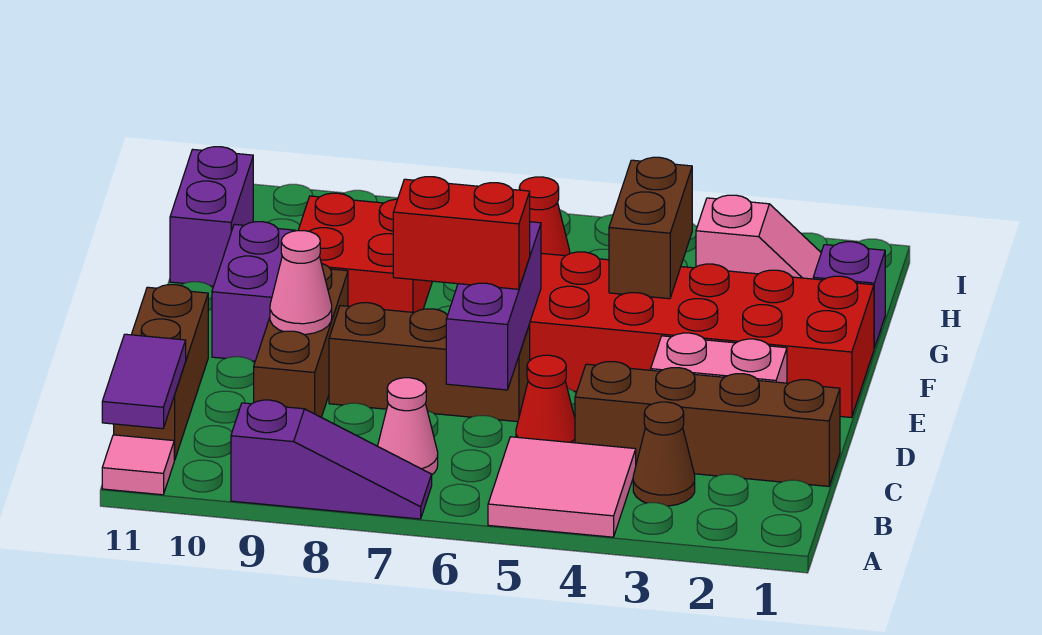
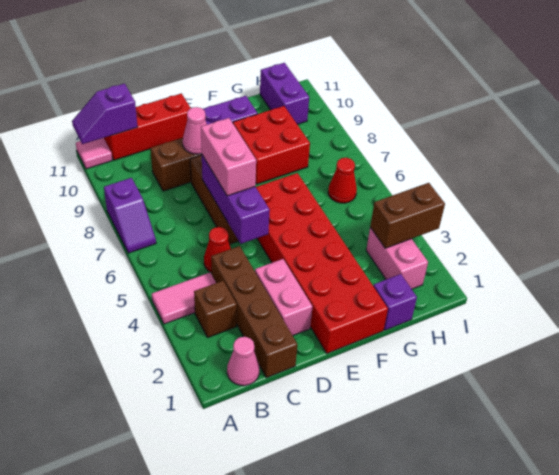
pink 2x2 tile [488,437,636,537] -> pink 1x2 tile [152,273,216,324]
purple 1x3 slope [231,400,432,519] -> purple 1x2 slope [104,178,156,253]
purple 1x2 tile [102,334,186,429] -> purple 1x2 slope [72,84,138,144]
brown 1x1 cone [633,402,695,506] -> brown 1x1 brick [194,281,237,337]
pink 1x1 cone [378,378,438,474] -> pink 1x1 cone moved to [227,337,260,386]
brown 1x3 brick [114,285,208,460] -> red 1x3 brick [104,94,191,160]
purple 1x3 brick [446,222,541,390] -> purple 1x3 brick turned to [202,155,270,244]
red 1x2 brick [393,177,530,289] -> pink 1x2 brick [201,118,256,196]
brown 1x2 brick [609,157,692,299] -> brown 1x2 brick moved to [370,183,445,248]
purple 1x2 brick [170,147,253,286] -> purple 1x2 brick turned to [260,63,309,124]
pink 1x2 slope [696,195,821,279] -> pink 1x2 brick [366,227,428,289]

